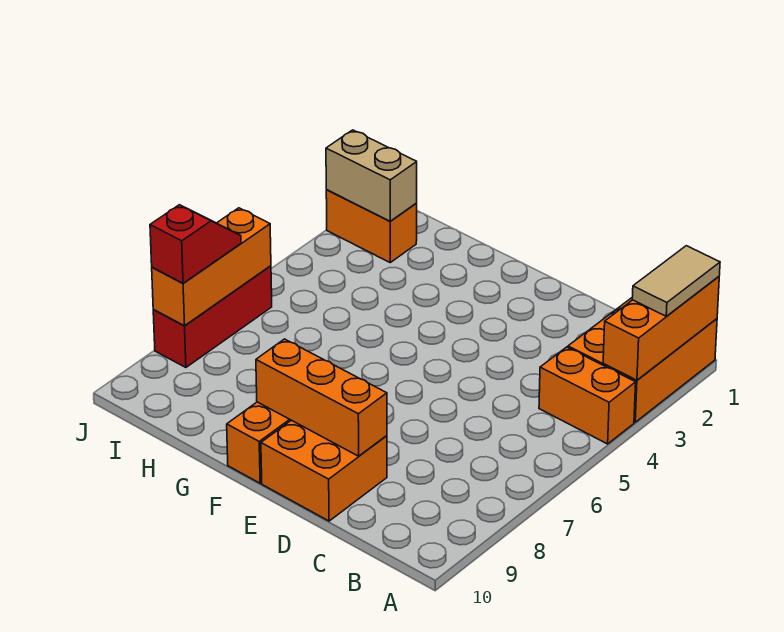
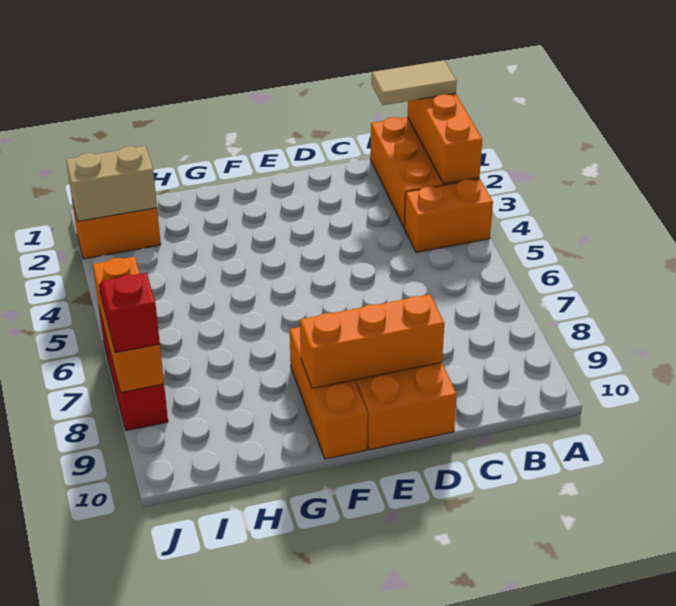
tan 1x2 tile [632,246,720,316] -> tan 1x2 tile turned to [372,60,457,105]

